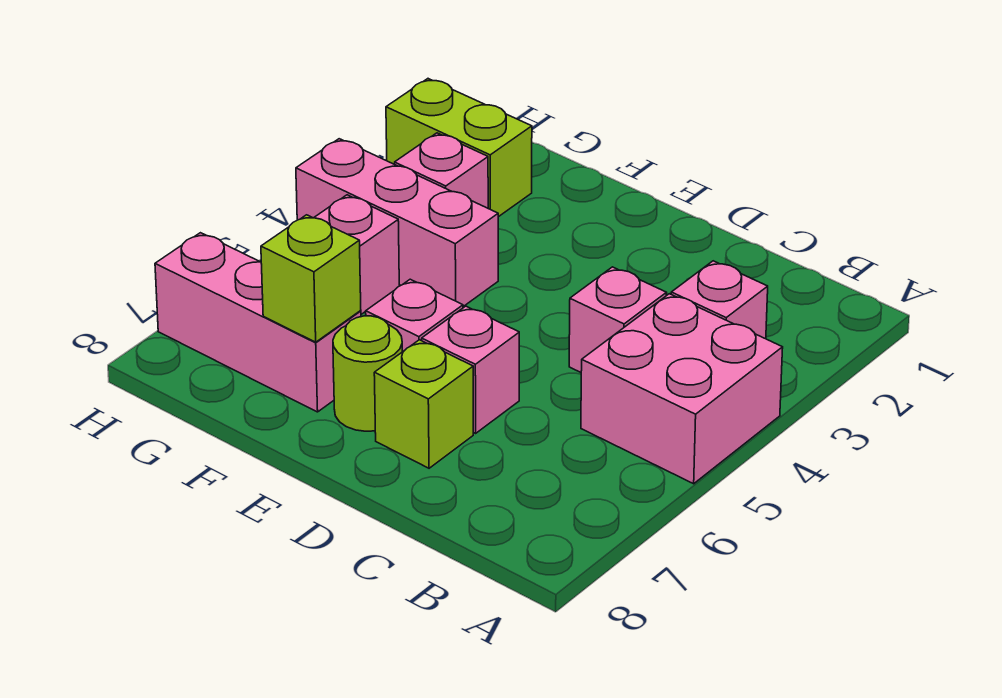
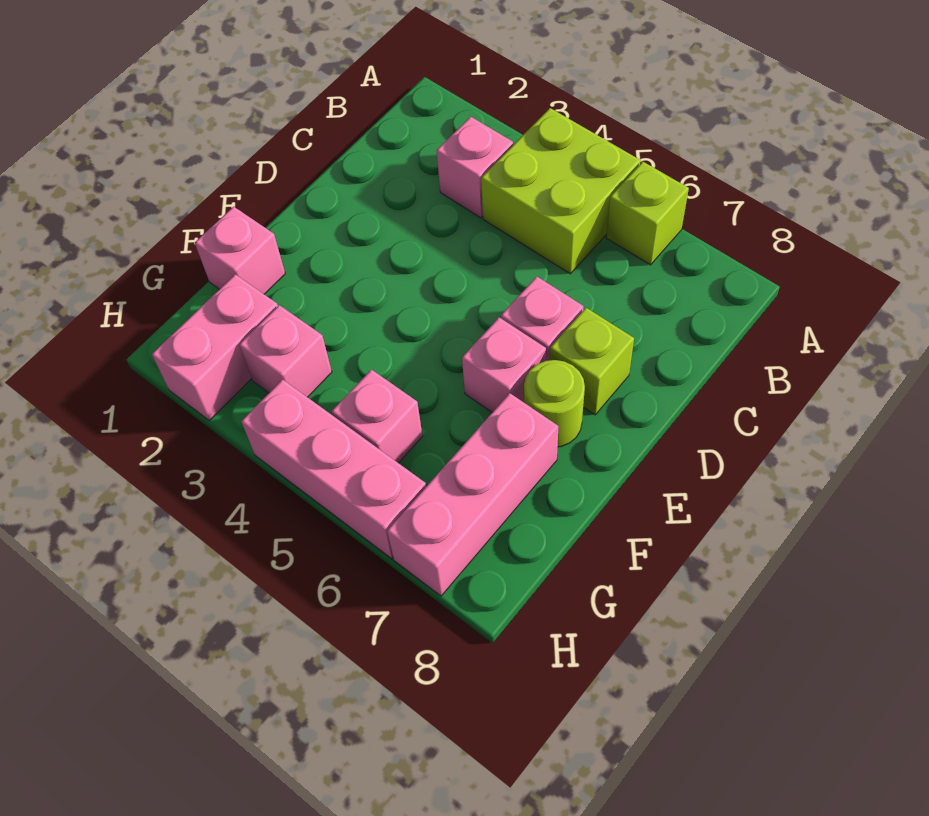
pink 2x2 brick [581,294,783,484] -> lime 2x2 brick [481,108,640,274]
pink 1x1 brick [569,267,667,372] -> pink 1x1 brick moved to [195,207,285,294]
pink 1x3 brick [296,139,498,307] -> pink 1x3 brick turned to [241,380,426,559]
lime 1x1 brick [261,215,361,342] -> lime 1x1 brick moved to [606,162,689,265]
lime 1x2 brick [386,79,532,217] -> pink 1x2 brick [152,274,278,421]

